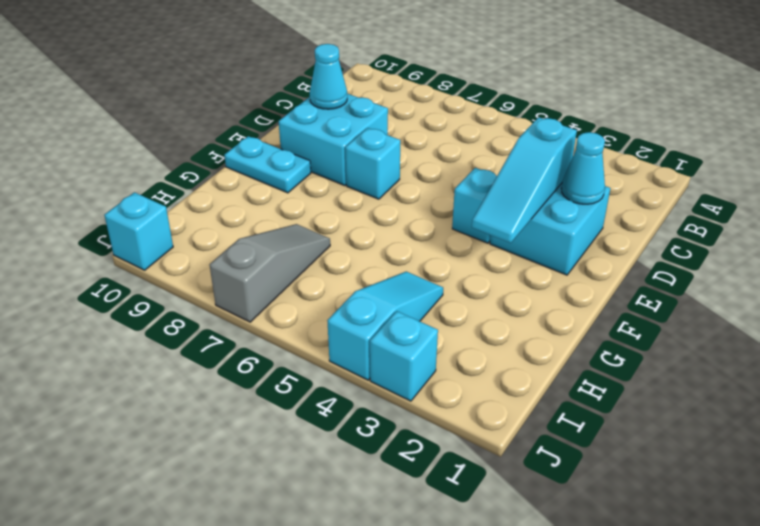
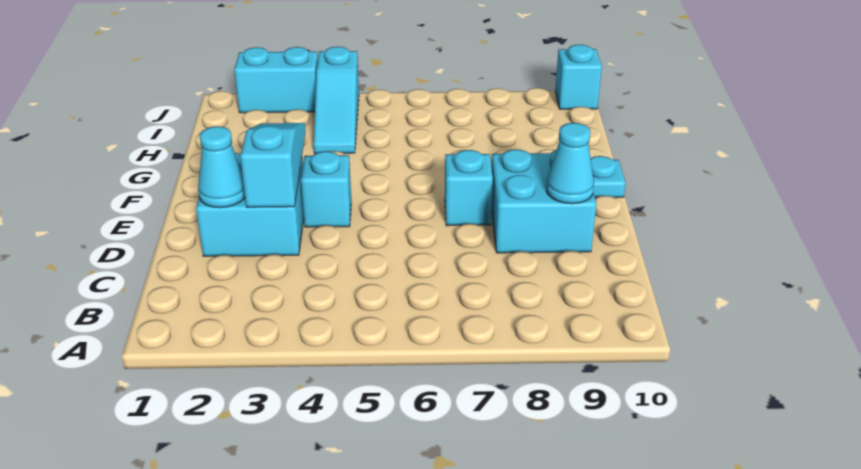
grey 1x3 slope [210,224,330,322] -> none
cyan 1x1 brick [370,311,438,401] -> cyan 1x2 brick [234,47,318,113]

